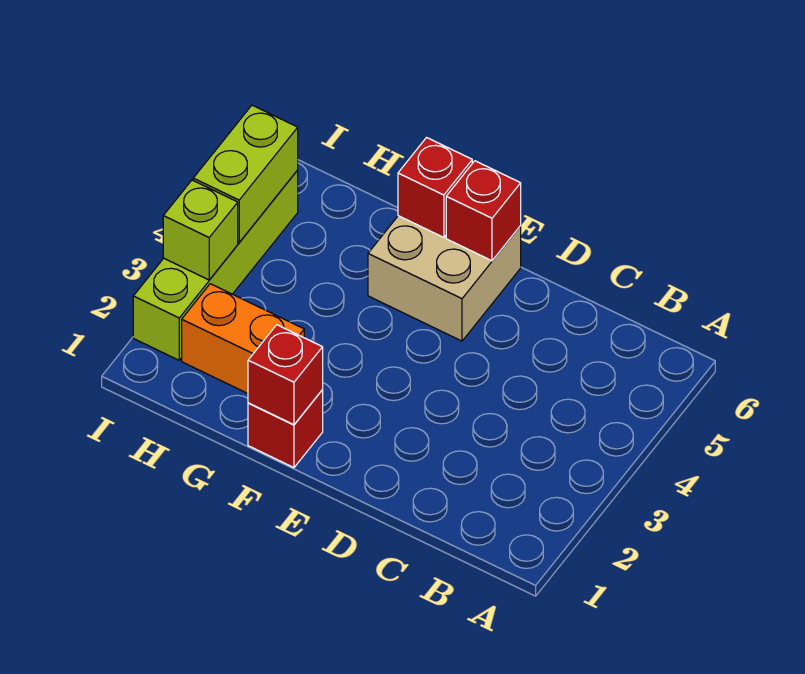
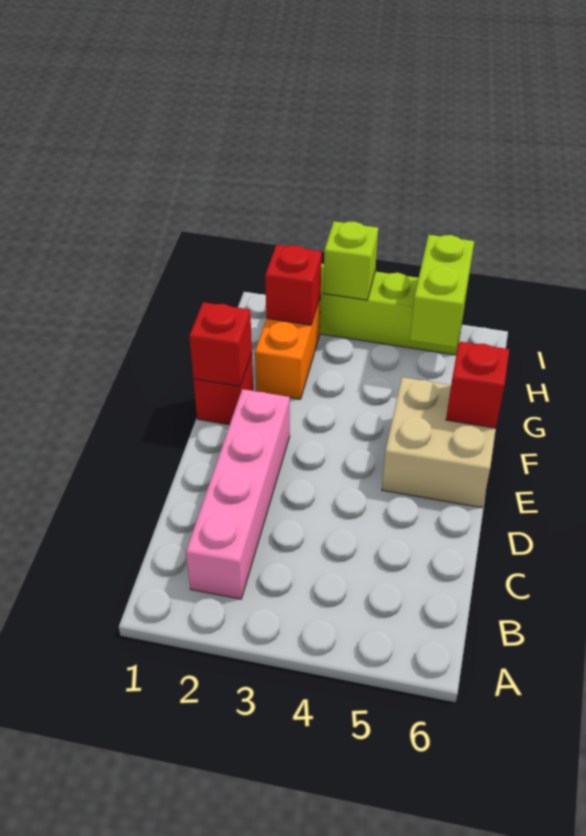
none -> pink 1x4 brick [186,389,290,599]
red 1x1 brick [446,161,521,261] -> red 1x1 brick moved to [265,245,322,325]
lime 1x2 brick [193,105,298,242] -> lime 1x2 brick turned to [410,235,474,347]

